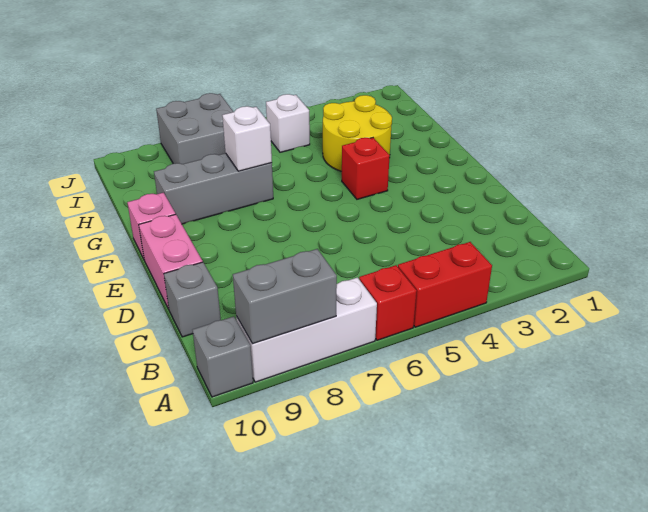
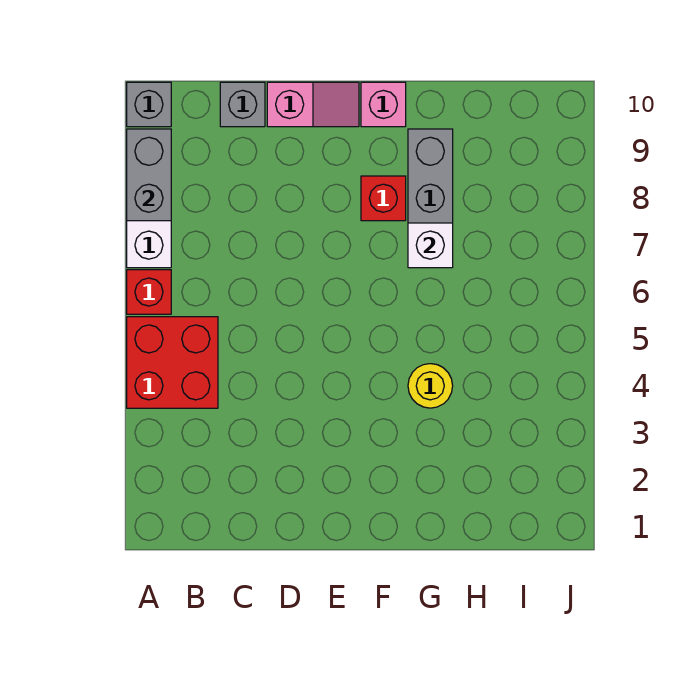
red 1x2 brick [398,242,492,327] -> red 2x2 brick [127,317,218,408]
pink 1x2 brick [139,214,203,309] -> pink 1x2 slope [267,82,359,127]
red 1x1 brick [342,138,390,199] -> red 1x1 brick moved to [361,176,406,221]
yellow 2x2 round brick [323,95,392,171] -> yellow 1x1 round brick [408,364,453,408]
white 1x1 brick [266,94,310,152] -> none
grey 2x2 brick [156,93,233,164] -> none

